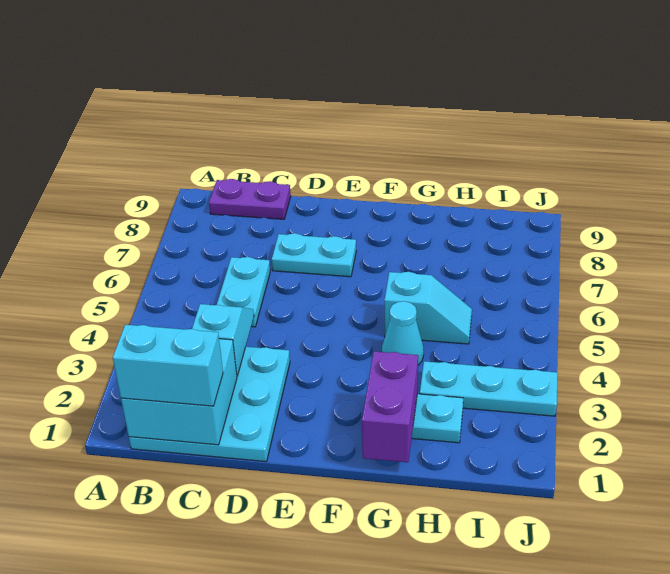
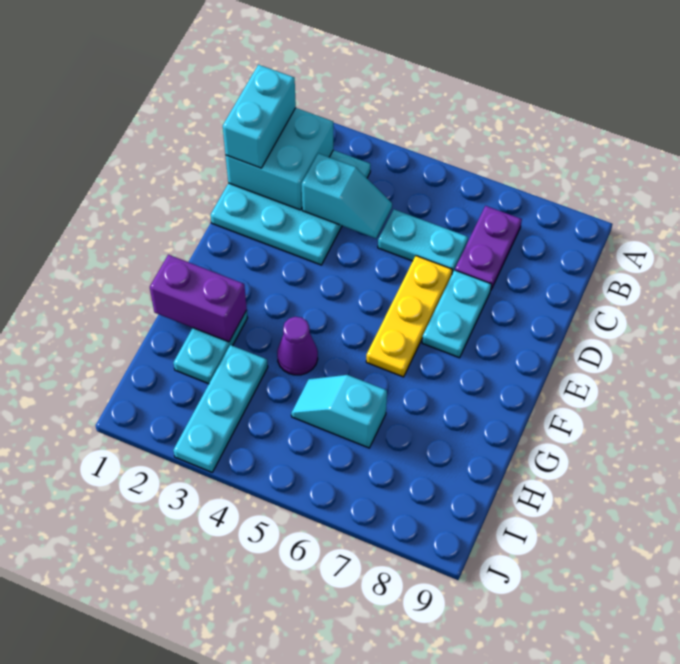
purple 1x2 plate [209,179,291,219] -> purple 1x2 plate moved to [455,206,522,289]
none -> yellow 1x3 plate [366,256,452,377]
cyan 1x1 cone [382,301,424,365] -> purple 1x1 cone [277,317,318,375]
cyan 1x2 slope [384,272,472,344] -> cyan 1x2 slope turned to [291,375,387,448]

